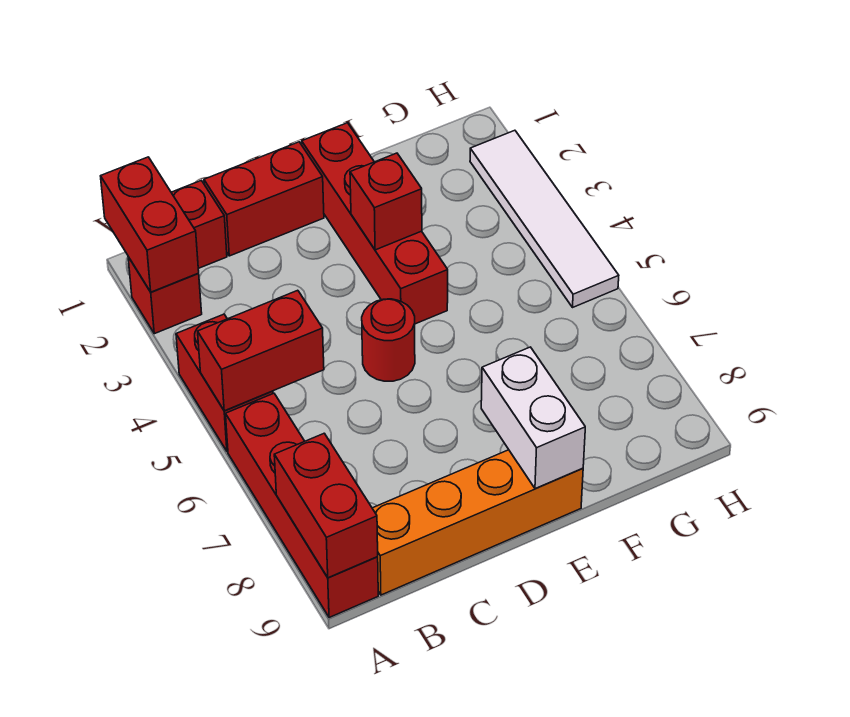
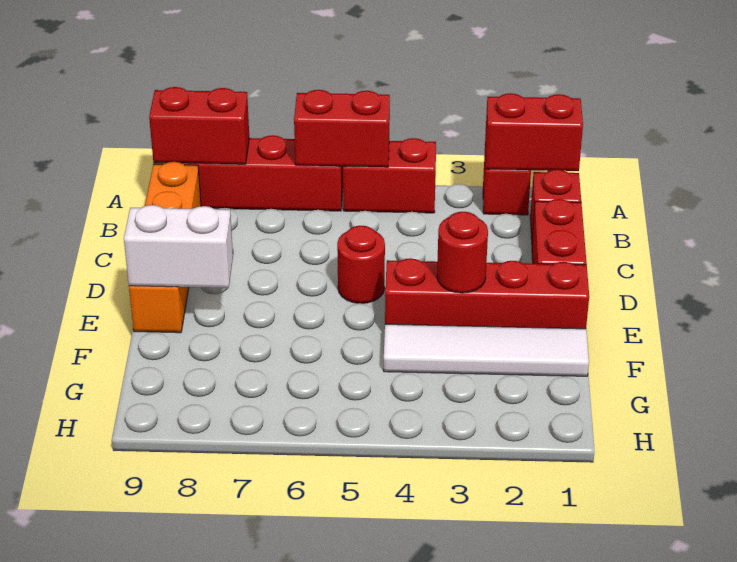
red 1x2 brick [198,290,324,411] -> red 1x2 brick turned to [294,90,390,167]
red 1x1 brick [350,153,422,250] -> red 1x1 round brick [437,212,488,293]
white 1x4 tile [470,130,619,307] -> white 1x4 tile moved to [384,324,589,376]

